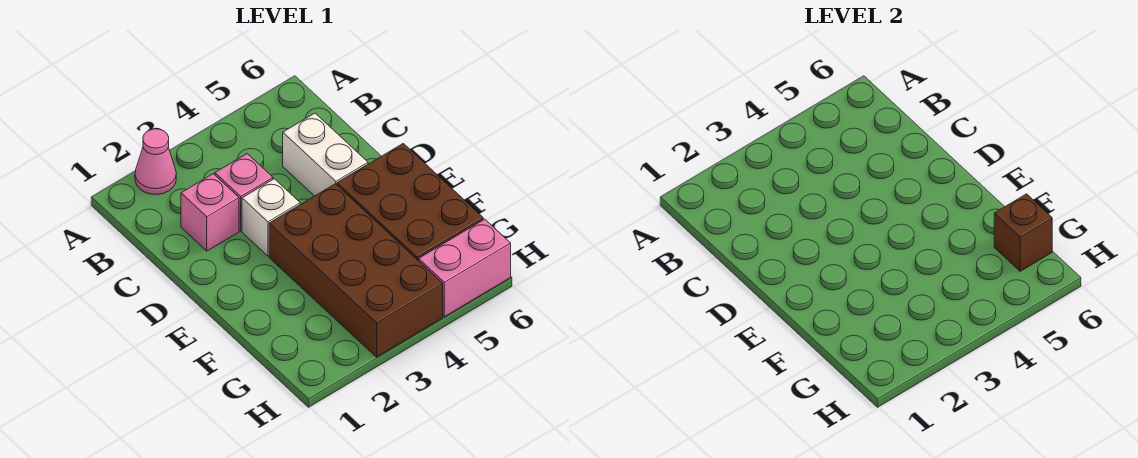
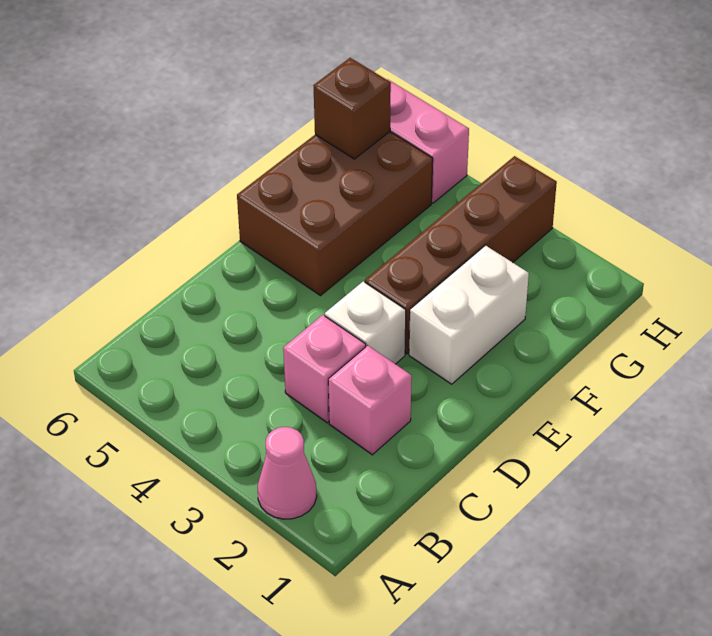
white 1x2 brick [283,113,368,196] -> white 1x2 brick moved to [409,245,529,384]
brown 2x4 brick [269,184,443,357] -> brown 1x4 brick [365,156,557,354]

